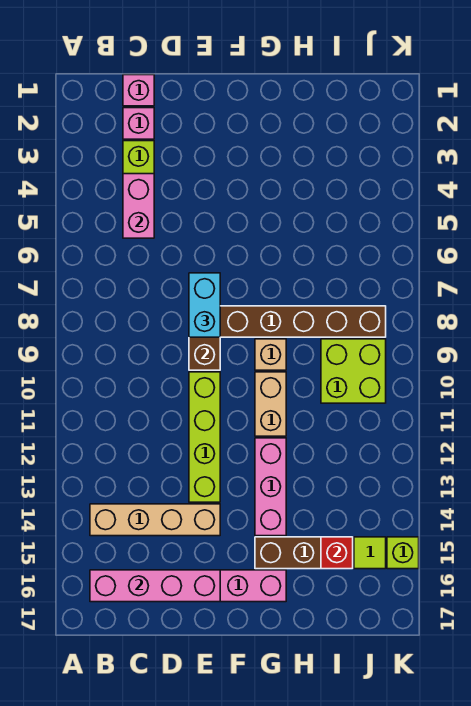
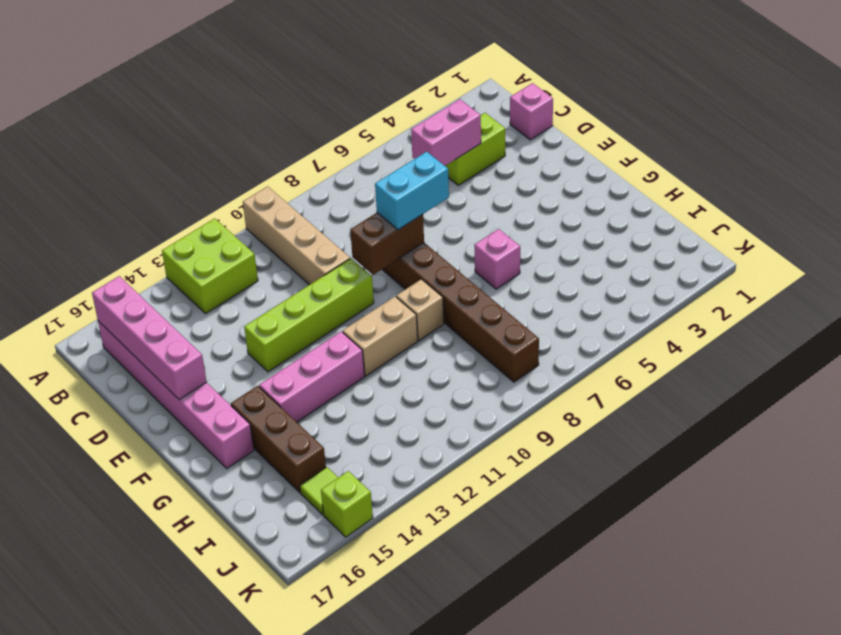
tan 1x4 brick [90,504,220,536] -> tan 1x4 brick moved to [243,186,350,285]
pink 1x1 brick [123,108,154,139] -> pink 1x1 brick moved to [474,229,520,289]
lime 2x2 brick [321,339,386,403] -> lime 2x2 brick moved to [162,218,258,313]
red 1x1 brick [321,537,353,569] -> none

